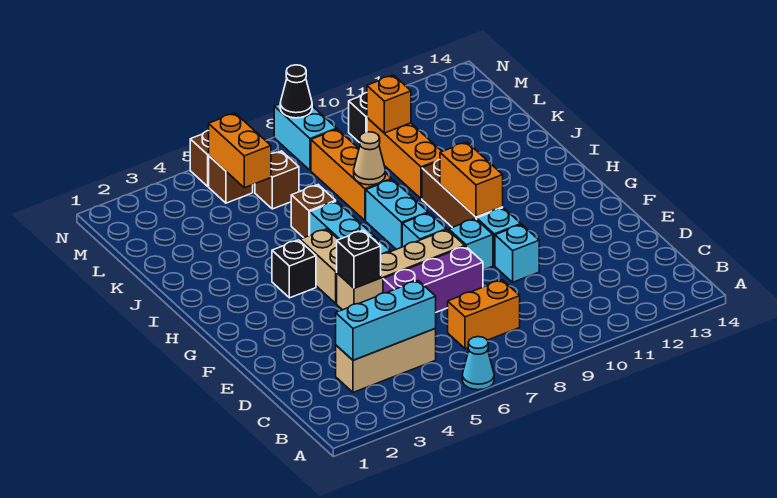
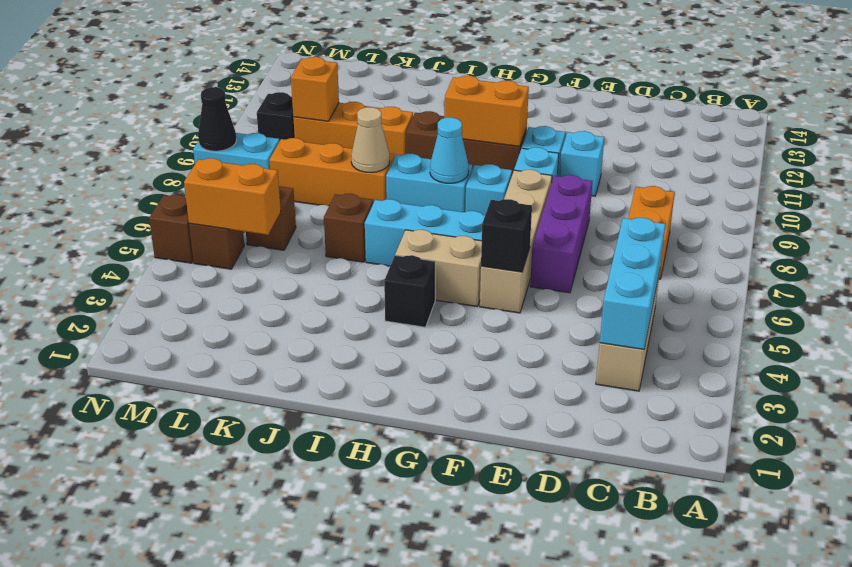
cyan 1x1 cone [462,337,494,390] -> cyan 1x1 cone moved to [430,118,469,183]

